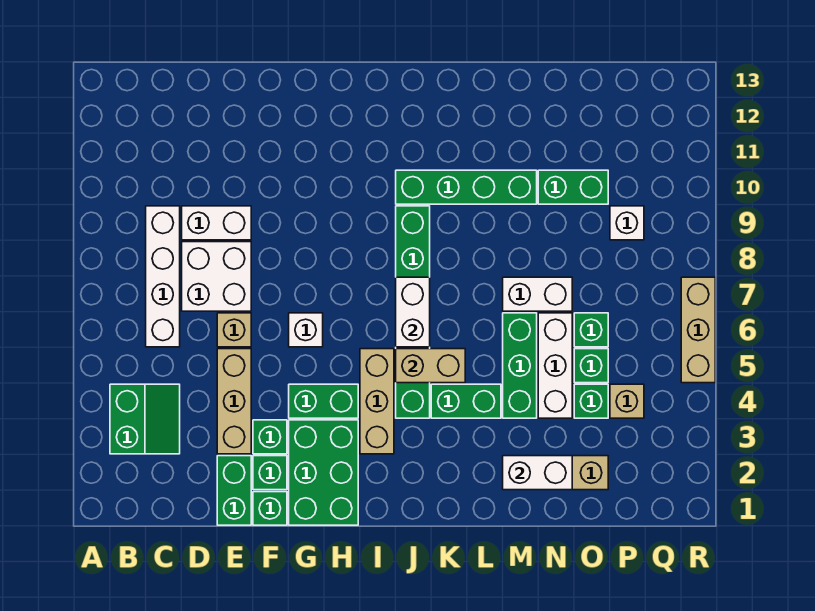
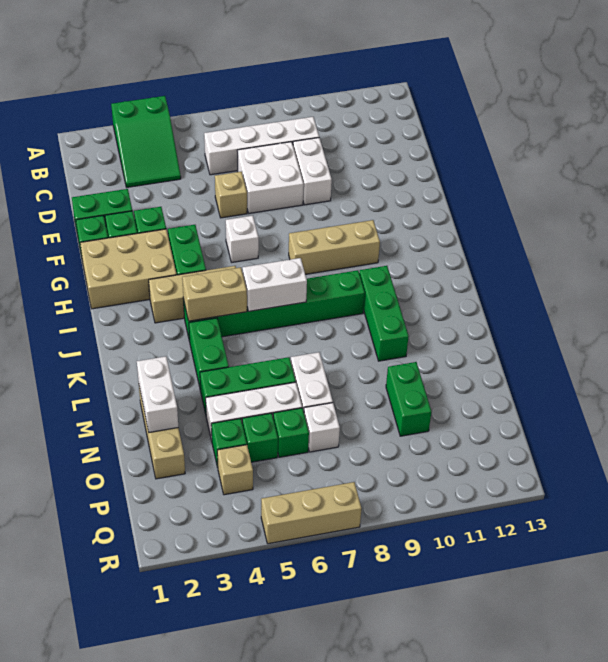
green 2x2 slope [110,384,180,454] -> green 2x3 slope [111,96,181,187]
tan 1x3 brick [217,349,251,454] -> tan 1x3 brick moved to [289,220,380,274]
green 2x3 brick [289,420,358,525] -> tan 2x3 brick [80,229,177,309]
tan 1x2 brick [396,349,465,383] -> tan 1x2 brick turned to [182,267,247,321]
green 1x4 brick [396,170,537,204] -> green 1x3 brick [359,266,409,361]
white 1x1 brick [610,206,644,240] -> white 1x1 brick moved to [304,403,340,452]

